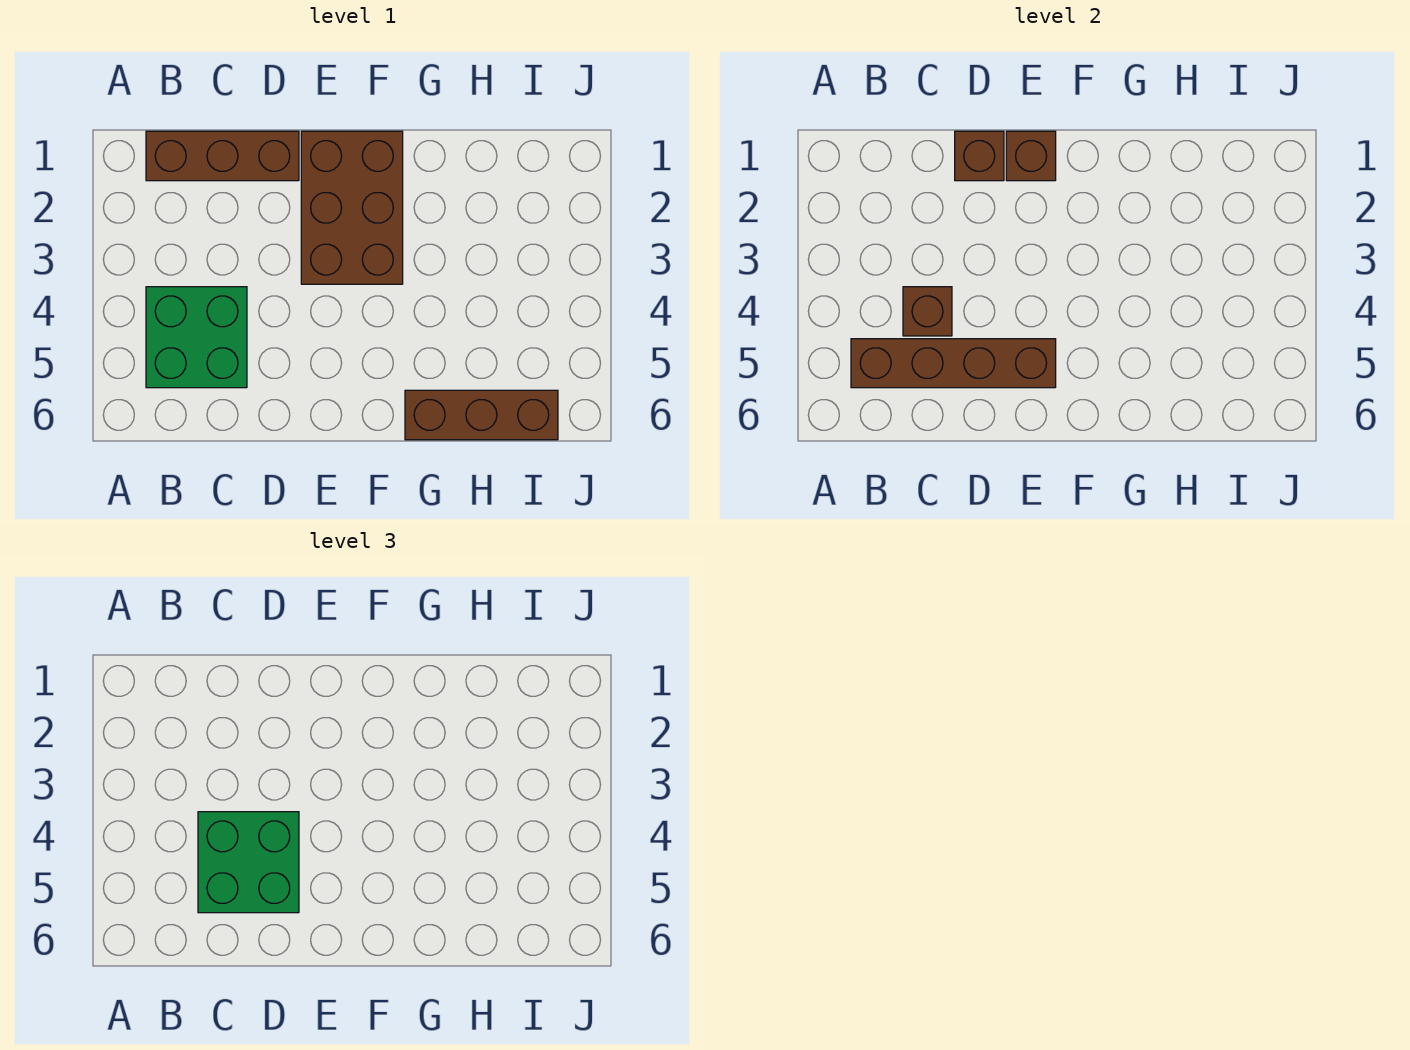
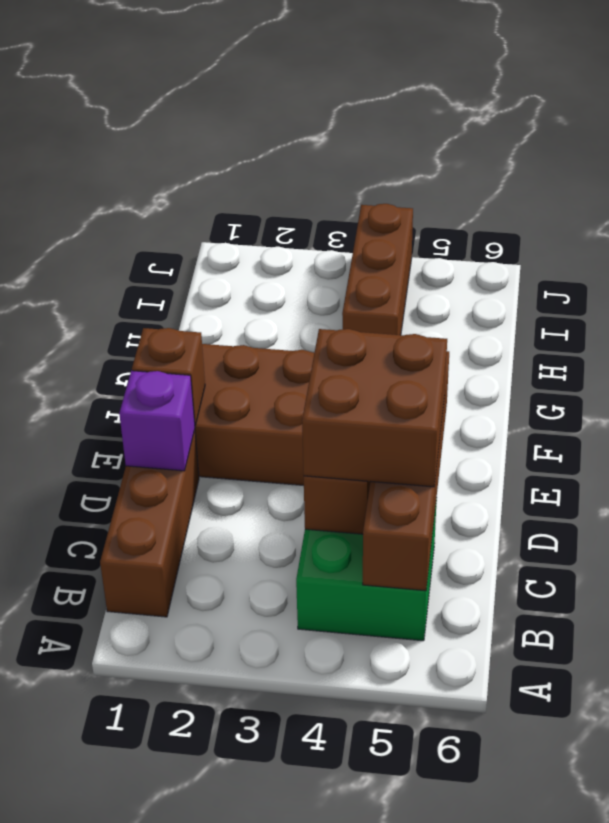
green 2x2 brick [198,812,299,913] -> brown 2x2 brick [302,329,447,487]
brown 1x1 brick [955,131,1004,181] -> purple 1x1 brick [119,371,195,471]
brown 1x3 brick [405,390,558,440] -> brown 1x3 brick moved to [342,204,413,335]

